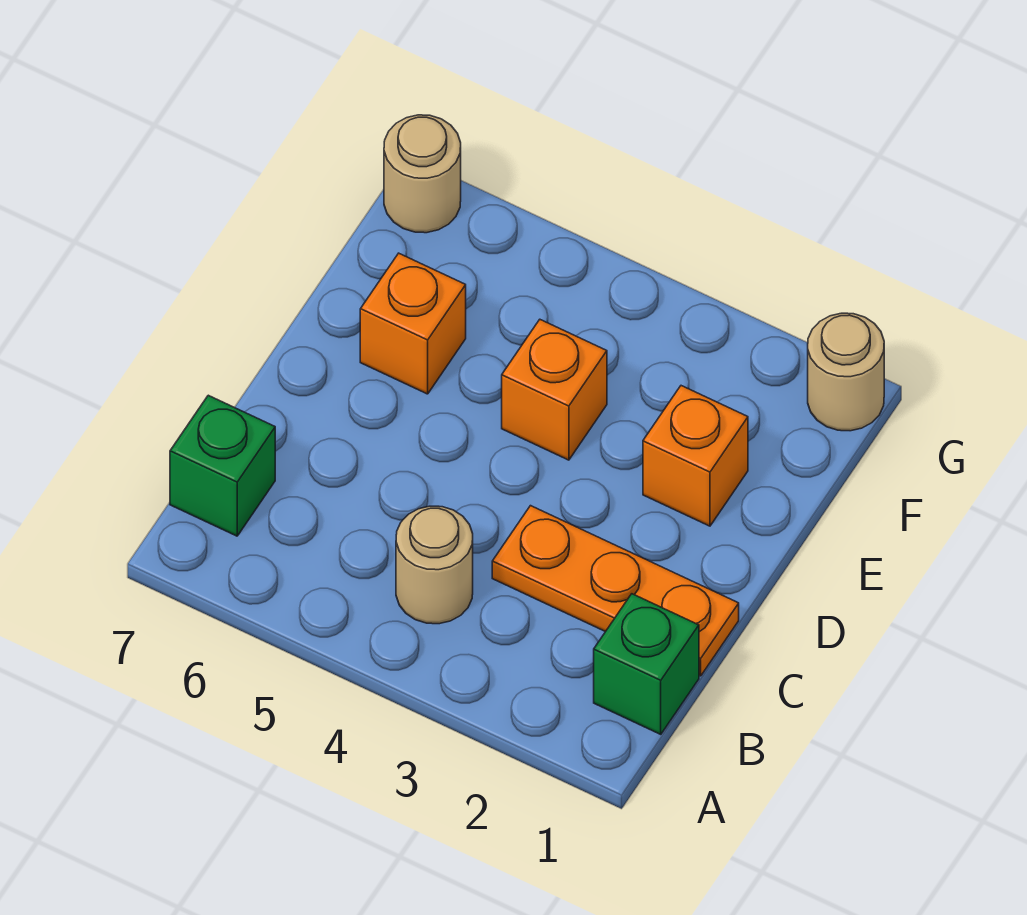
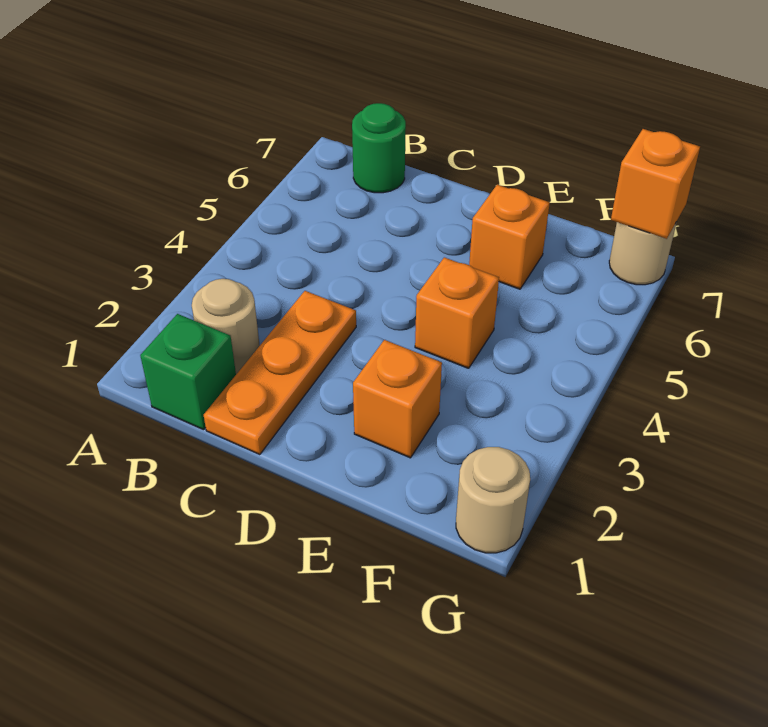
tan 1x1 round brick [396,506,473,624] -> tan 1x1 round brick moved to [192,279,260,374]
green 1x1 brick [170,395,275,536] -> green 1x1 round brick [352,103,406,193]
none -> orange 1x1 brick [611,129,700,239]

